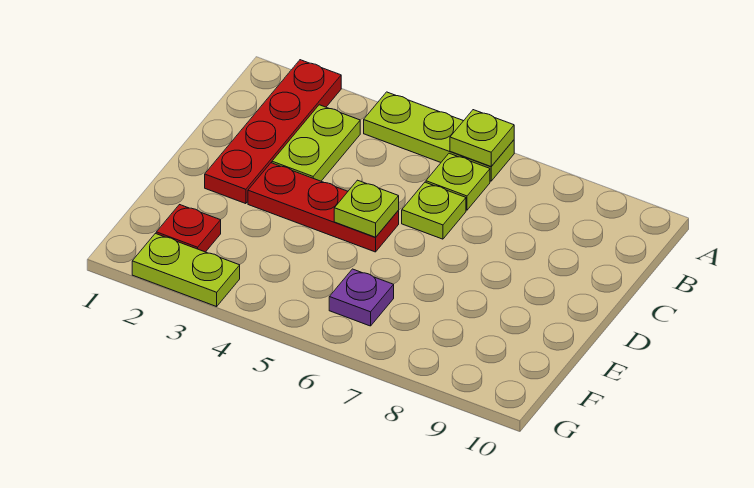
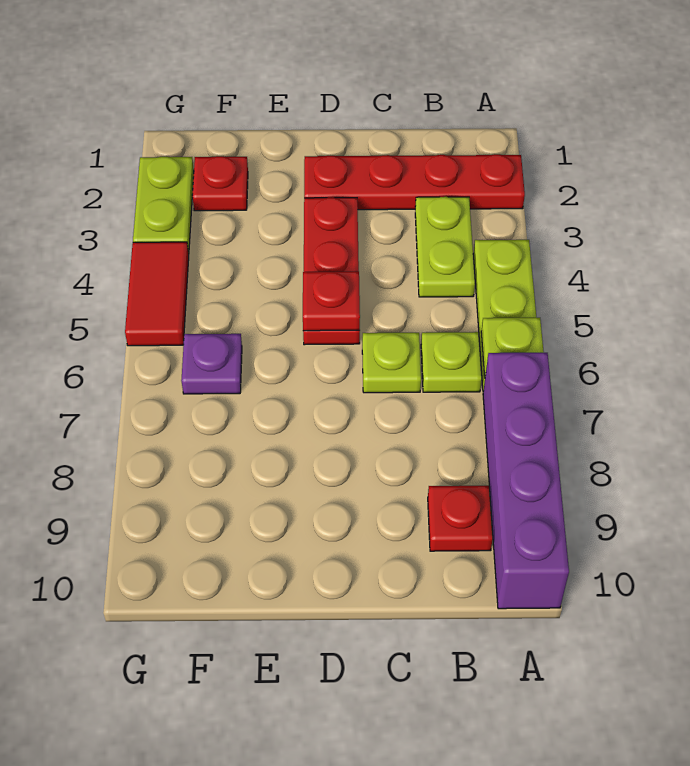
none -> purple 1x4 brick [483,353,569,609]
lime 1x2 plate [272,105,360,181] -> lime 1x2 plate turned to [415,197,475,297]
none -> red 1x1 plate [428,486,493,551]
lime 1x1 plate [334,180,399,237] -> red 1x1 plate [303,271,360,331]
none -> red 1x2 tile [125,242,189,346]

